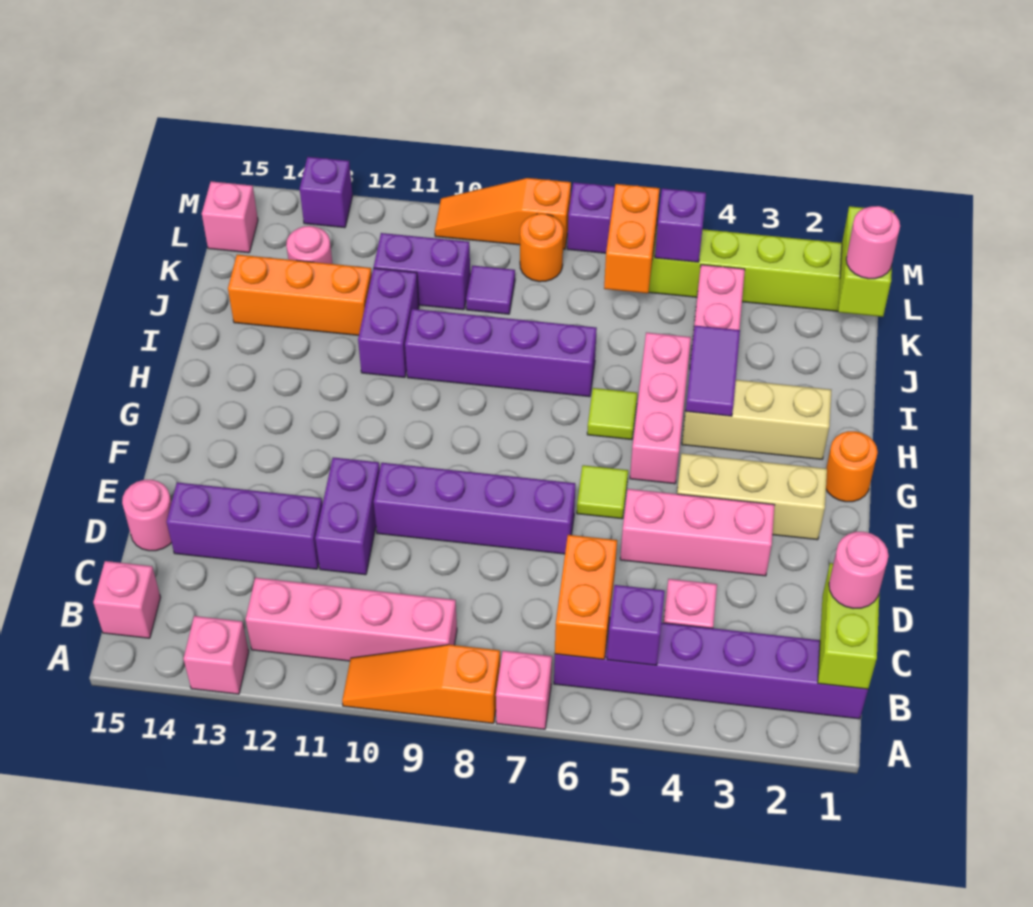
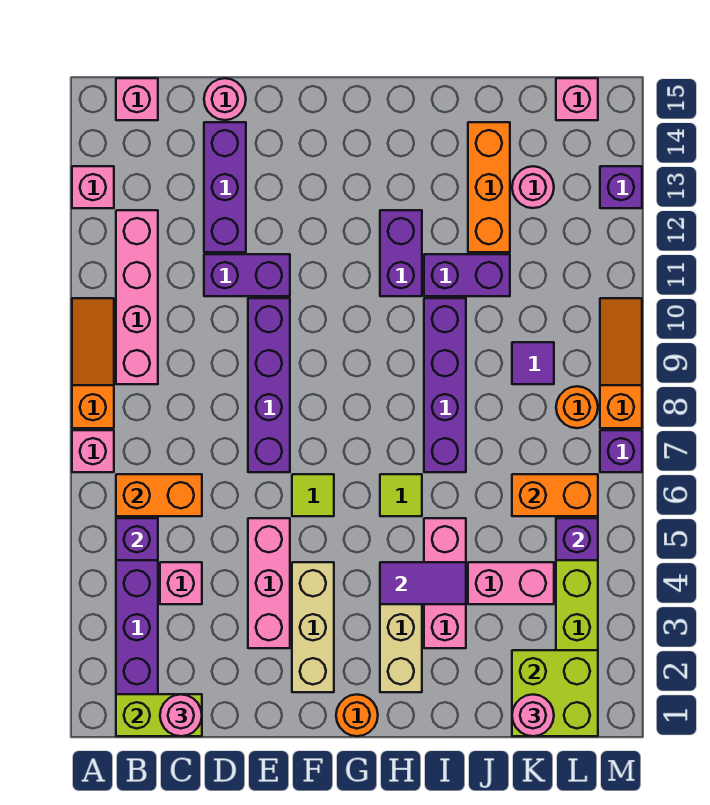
pink 1x3 brick [630,332,691,484] -> pink 1x3 brick turned to [424,518,466,648]
lime 1x2 brick [838,206,894,317] -> lime 2x2 brick [512,650,598,736]
purple 1x2 brick [374,233,470,310] -> purple 1x2 brick moved to [380,210,422,296]

